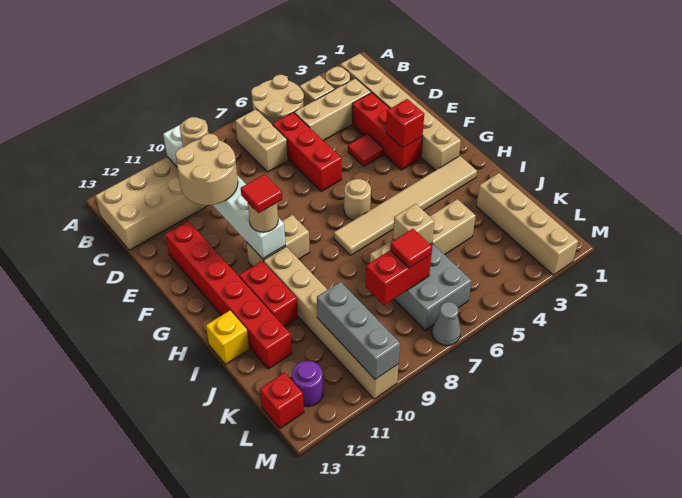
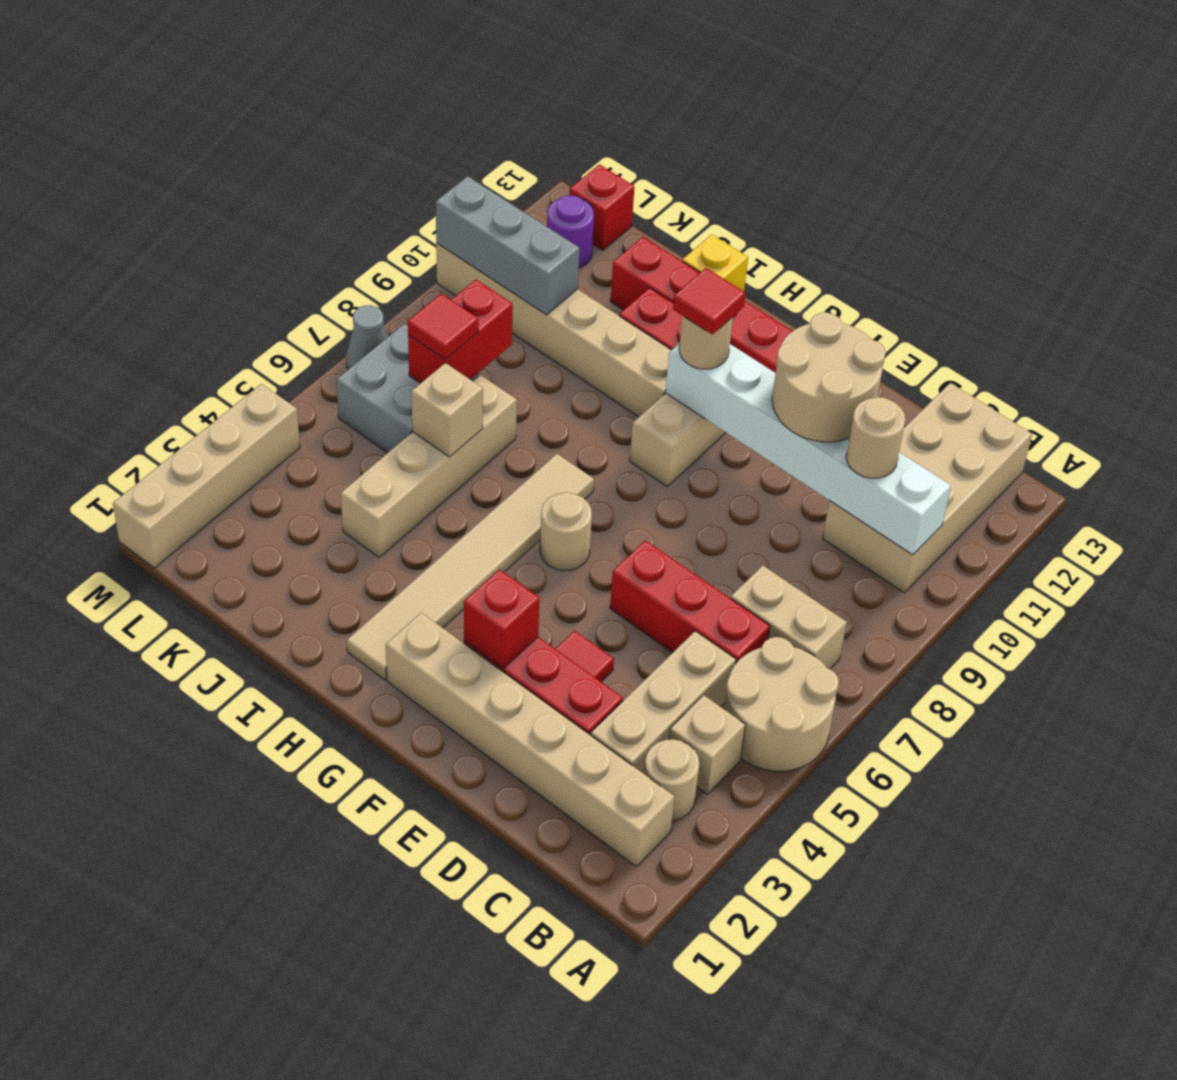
tan 1x4 brick [476,173,578,275] -> tan 1x4 brick turned to [113,384,300,568]

